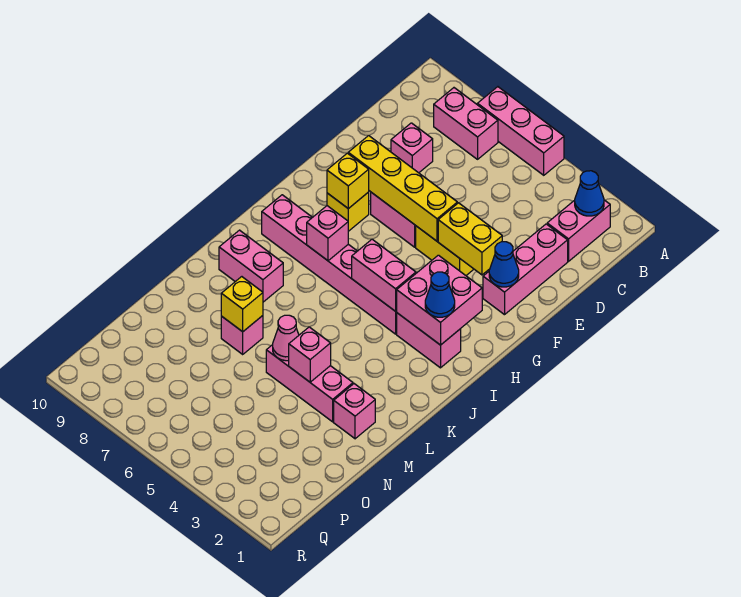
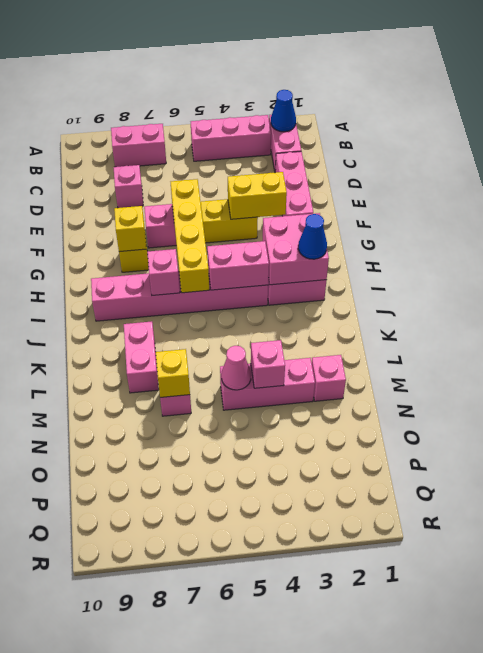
pink 1x3 brick [477,87,564,175] -> pink 1x3 brick moved to [191,115,271,161]
blue 1x1 cone [489,242,519,287] -> none
yellow 1x4 brick [348,136,457,241] -> yellow 1x4 brick turned to [171,179,209,293]
pink 1x2 brick [219,230,283,302] -> pink 1x2 brick turned to [124,321,159,393]

